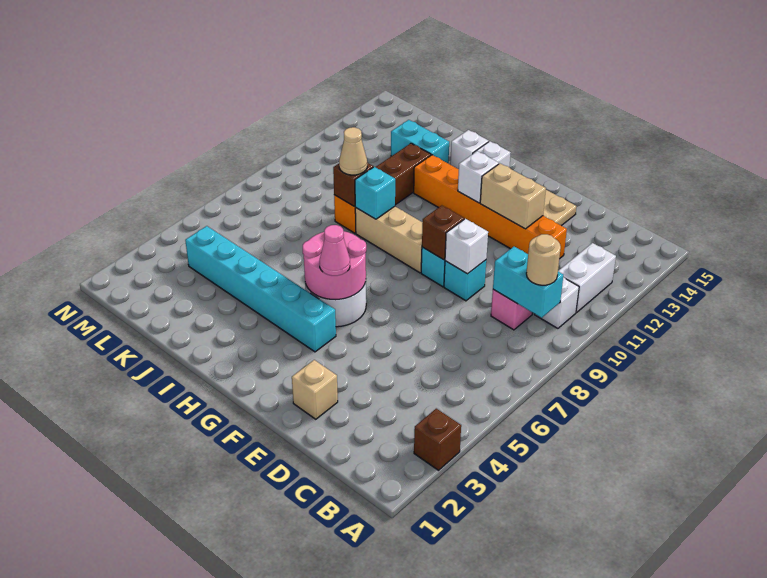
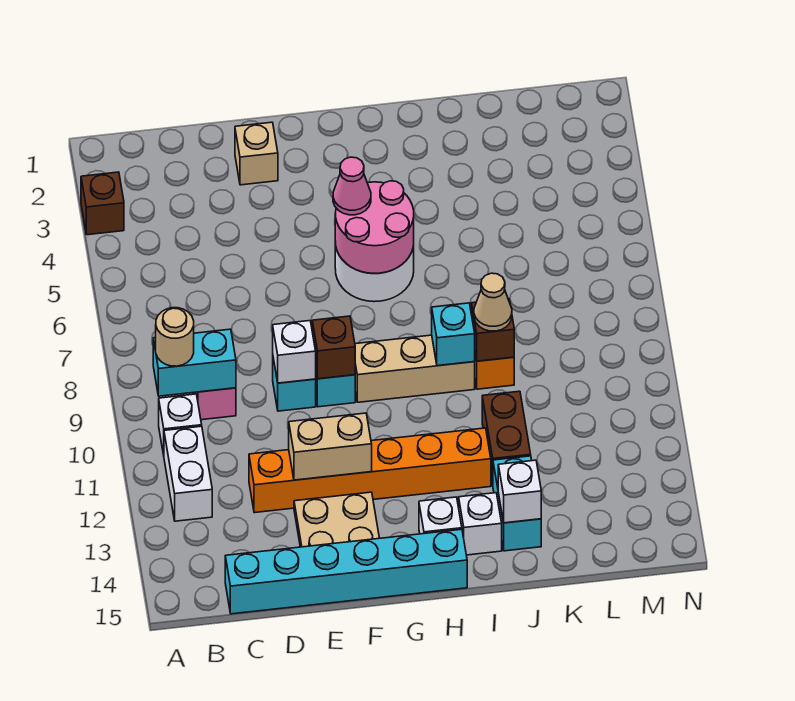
cyan 1x6 brick [185,226,336,352] -> cyan 1x6 brick moved to [225,529,467,614]
white 1x1 brick [458,151,499,203] -> white 1x1 brick moved to [498,460,541,523]
cyan 1x2 brick [391,120,449,163] -> cyan 1x2 brick turned to [493,456,541,551]

